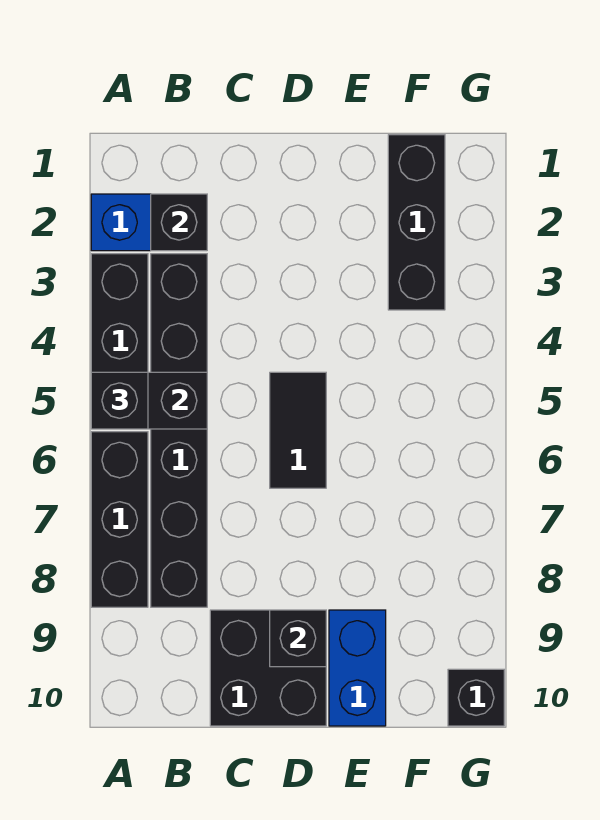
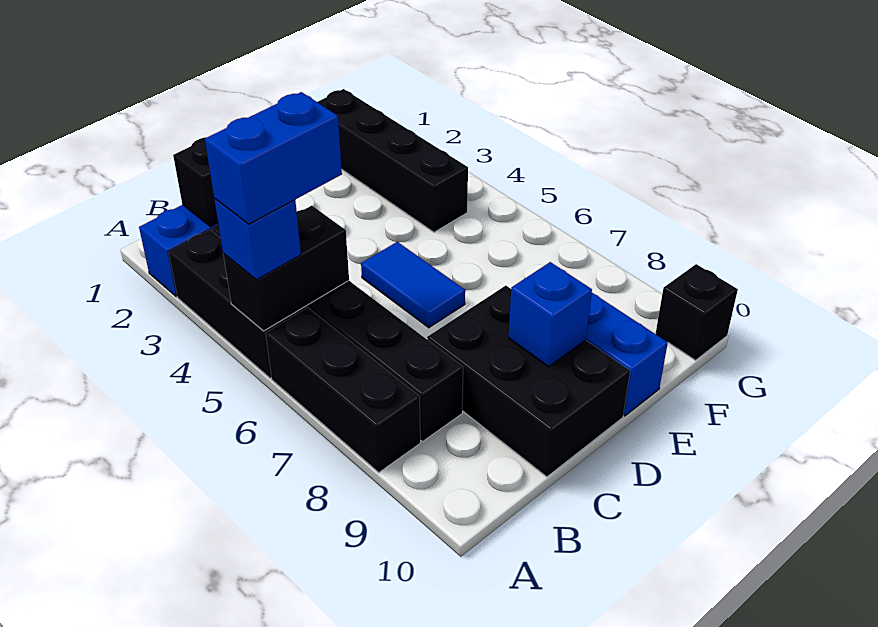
black 1x1 brick [91,372,148,429] -> blue 1x1 brick [214,199,301,280]
none -> blue 1x2 brick [205,92,342,224]
black 2x2 brick [210,610,326,726] -> black 2x3 brick [427,286,630,477]
black 1x2 tile [270,372,326,488] -> blue 1x2 tile [361,242,465,328]
black 1x1 brick [270,610,326,667] -> blue 1x1 brick [509,262,592,367]
black 1x3 brick [388,135,445,310] -> black 1x4 brick [318,89,468,232]

